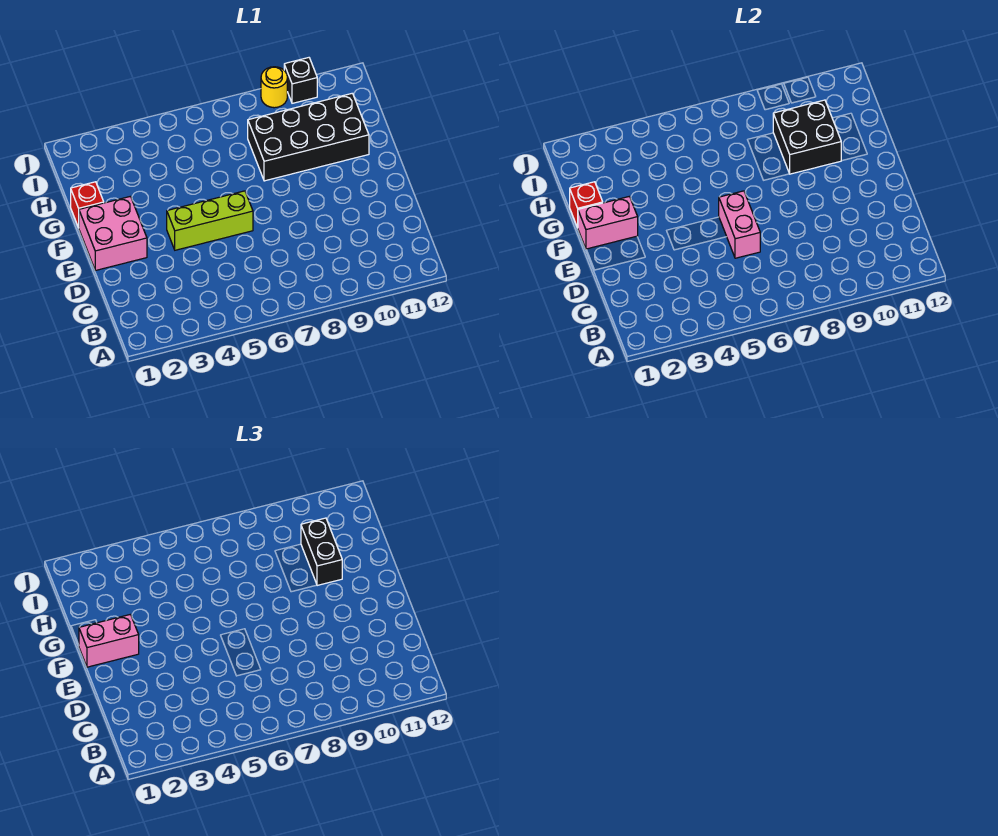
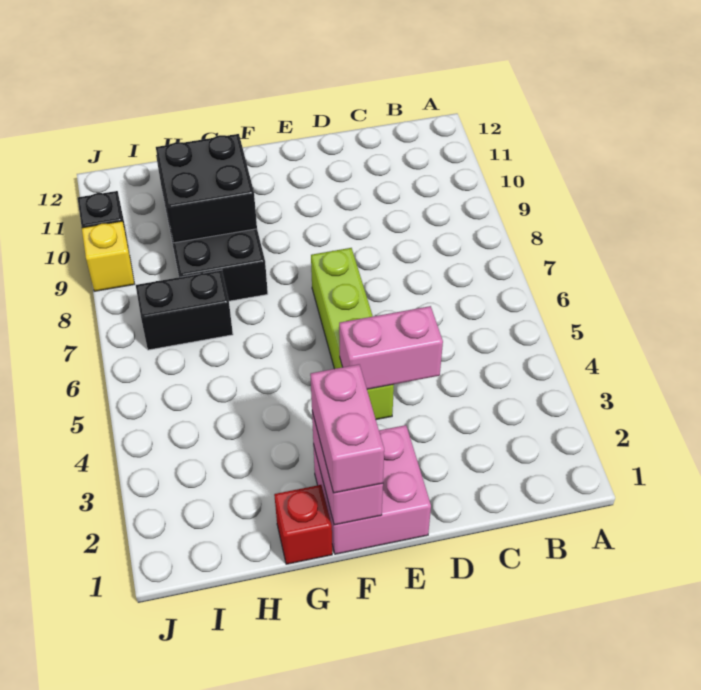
pink 1x2 brick [719,191,760,258] -> pink 1x2 brick moved to [339,306,443,389]
lime 1x3 brick [167,191,253,250] -> lime 1x4 brick [311,248,394,420]
red 1x1 brick [570,182,603,228] -> none
black 1x2 brick [301,518,342,586] -> black 1x2 brick moved to [136,270,233,350]
yellow 1x1 round brick [261,67,287,108] -> yellow 1x1 brick [82,221,134,291]

